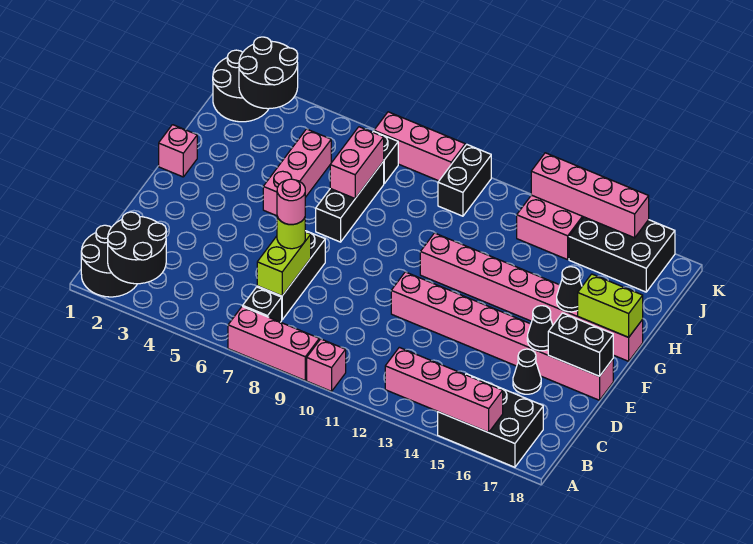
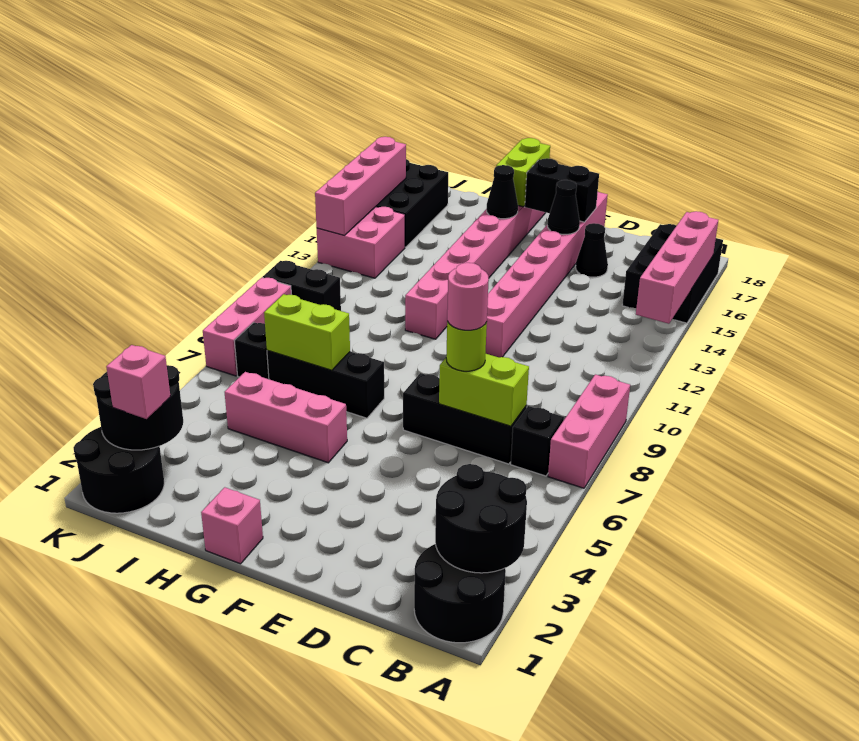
pink 1x1 brick [307,339,346,391] -> pink 1x1 brick moved to [106,345,171,419]
black 1x2 brick [548,313,613,376] -> black 1x2 brick turned to [525,158,599,222]
pink 1x2 brick [330,127,384,198] -> lime 1x2 brick [264,294,350,370]

